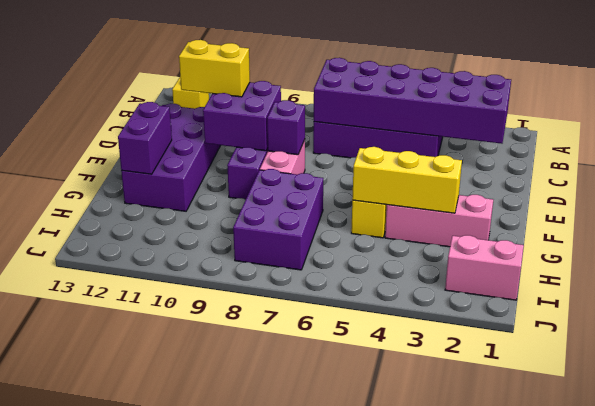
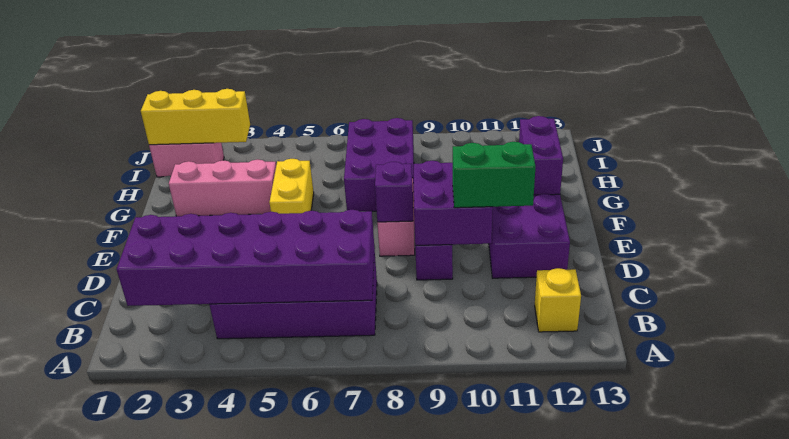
yellow 1x2 brick [179,40,250,97] -> green 1x2 brick [453,142,536,208]
yellow 1x3 brick [352,147,462,213] -> yellow 1x3 brick moved to [141,89,250,145]

